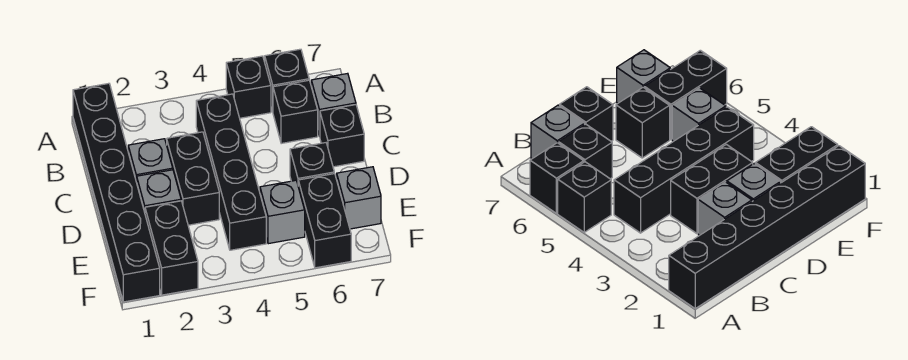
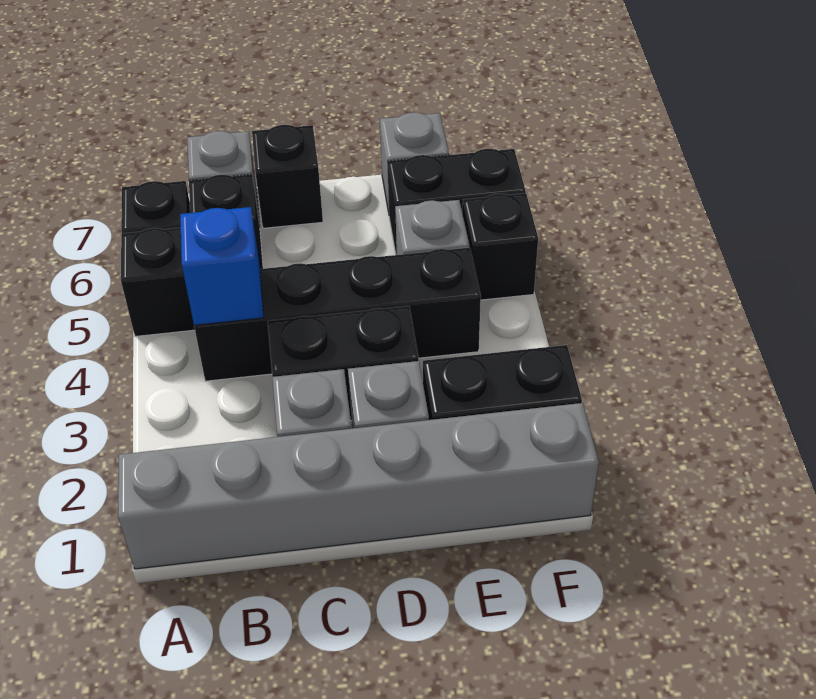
black 1x6 brick [73,83,160,302] -> grey 1x6 brick [118,403,599,569]
none -> blue 1x1 brick [180,207,264,325]
black 1x1 brick [290,143,334,184] -> black 1x1 brick moved to [462,193,538,300]

